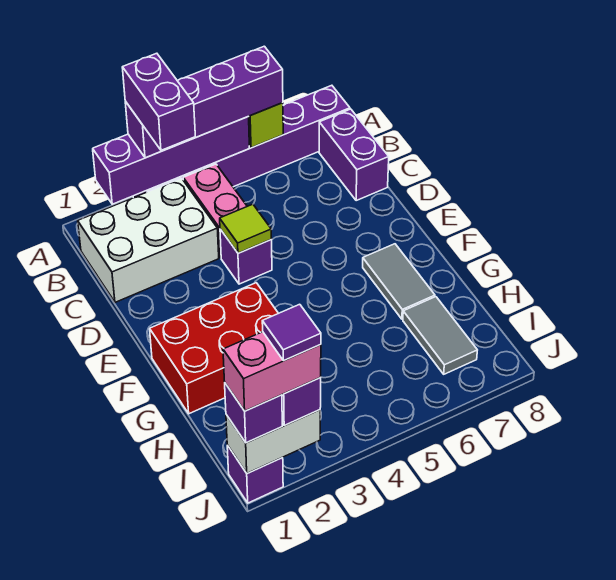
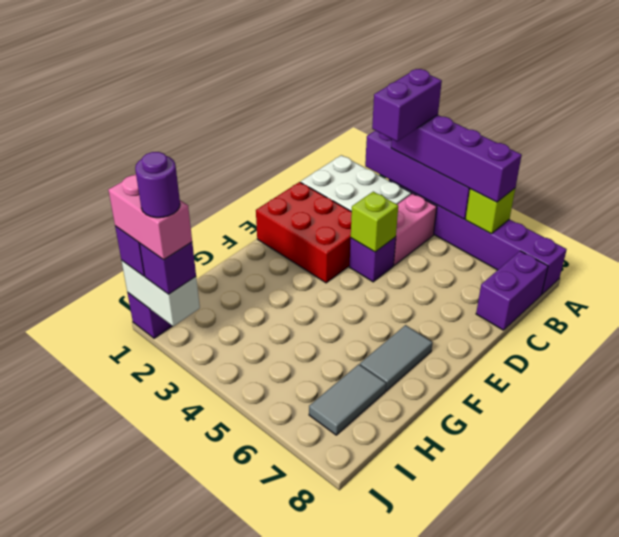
lime 1x1 tile [220,204,271,253] -> lime 1x1 brick [351,192,398,252]
red 2x3 brick [150,283,278,414] -> red 2x3 brick moved to [256,182,352,283]
purple 1x1 tile [262,304,321,361] -> purple 1x1 round brick [135,152,180,218]

